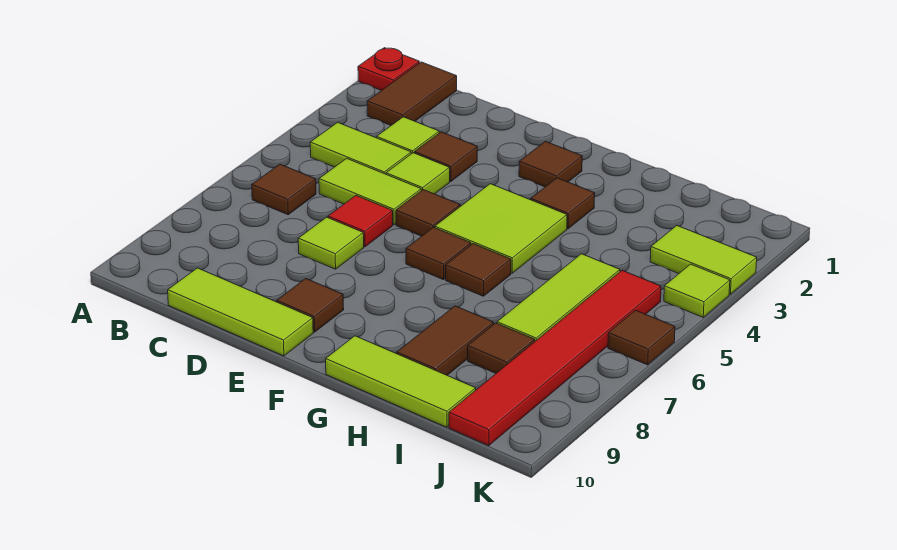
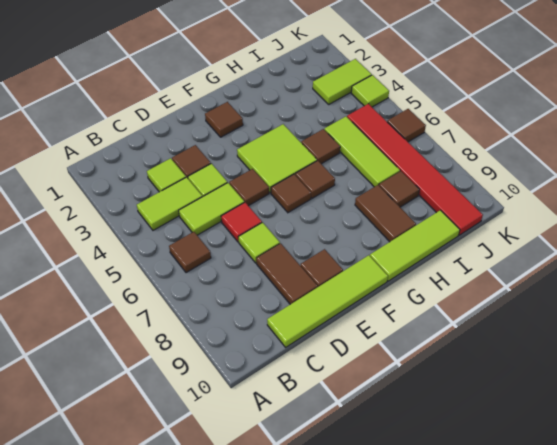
red 1x1 plate [358,48,419,91] -> none
brown 1x2 tile [367,62,457,125] -> brown 1x2 tile moved to [256,243,318,304]
lime 1x3 tile [168,268,313,356] -> lime 1x4 tile [267,255,388,347]
brown 1x1 tile [531,178,595,229] -> brown 1x1 tile moved to [301,129,340,164]

